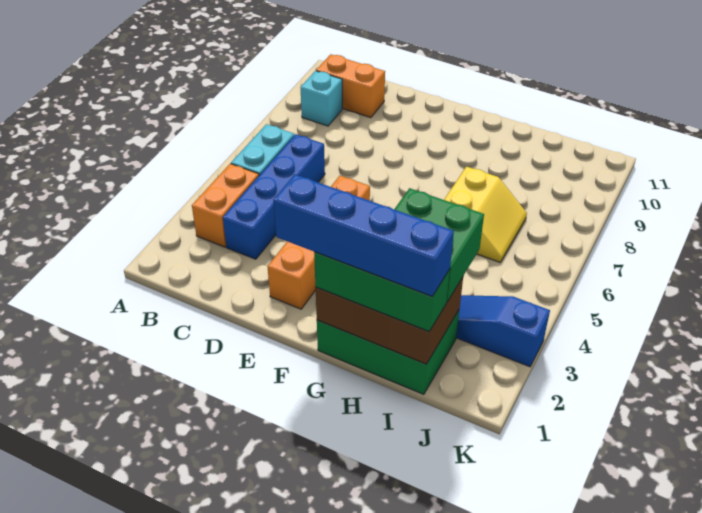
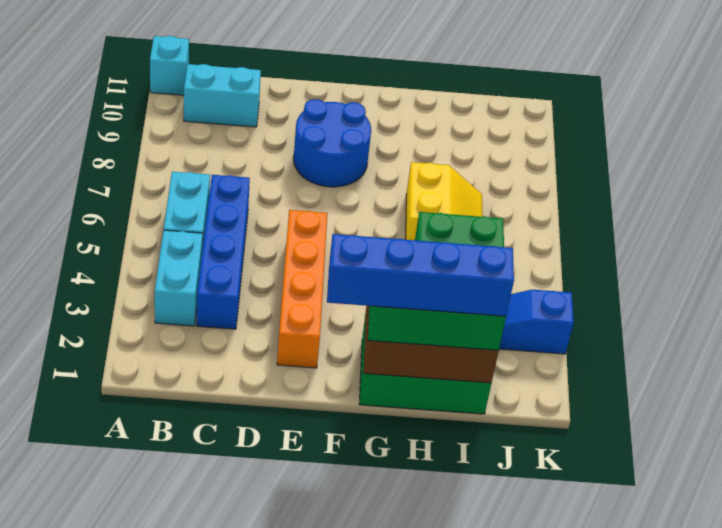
orange 1x2 brick [192,164,259,247] -> cyan 1x2 brick [155,230,203,326]
cyan 1x1 brick [300,71,342,126] -> cyan 1x1 brick moved to [150,36,189,95]
orange 1x2 brick [316,54,385,118] -> cyan 1x2 brick [184,64,261,127]
none -> blue 2x2 round brick [294,99,371,187]

